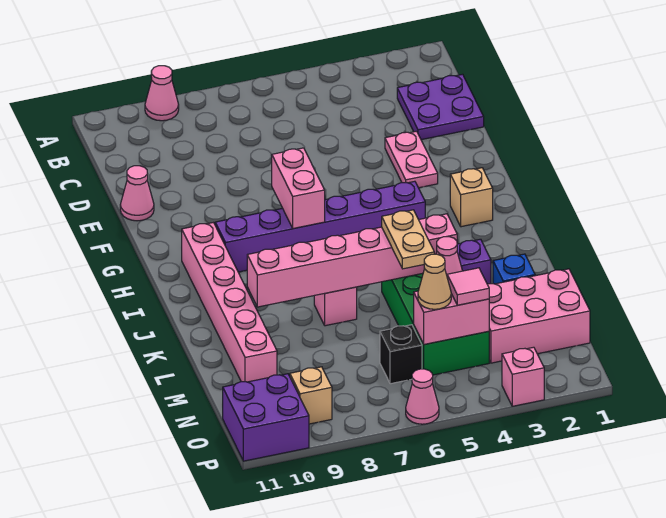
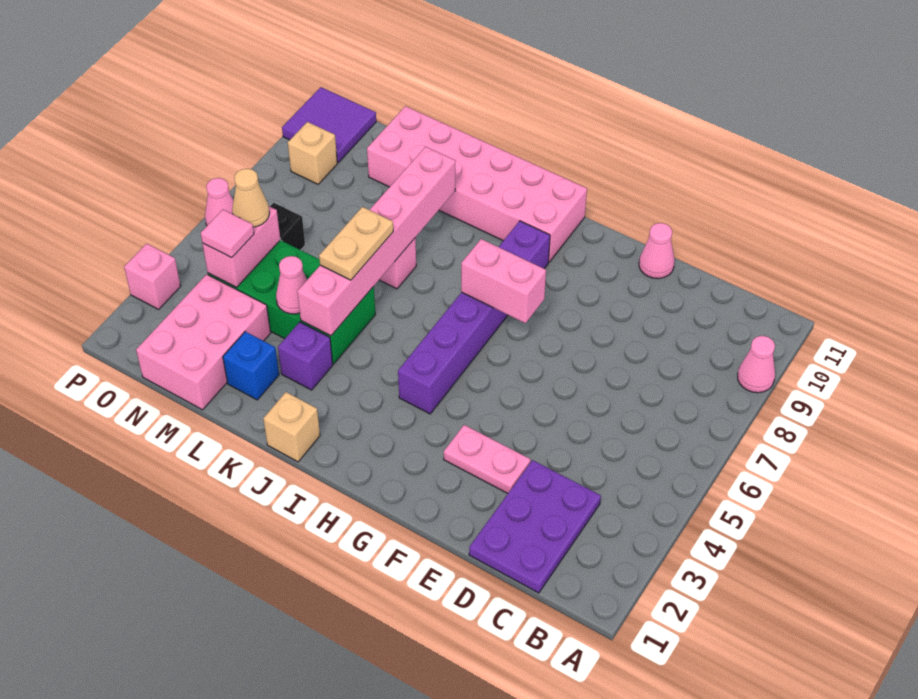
purple 2x2 plate [397,74,484,140] -> purple 2x3 plate [469,460,601,593]
tan 1x1 brick [450,168,493,227] -> tan 1x1 brick moved to [263,392,320,462]
pink 1x6 brick [182,223,277,382] -> pink 2x6 brick [367,106,587,262]
tan 1x2 plate [382,210,434,269] -> tan 1x2 plate turned to [319,207,393,280]
purple 2x2 brick [223,374,309,461] -> purple 2x2 tile [282,87,376,163]

